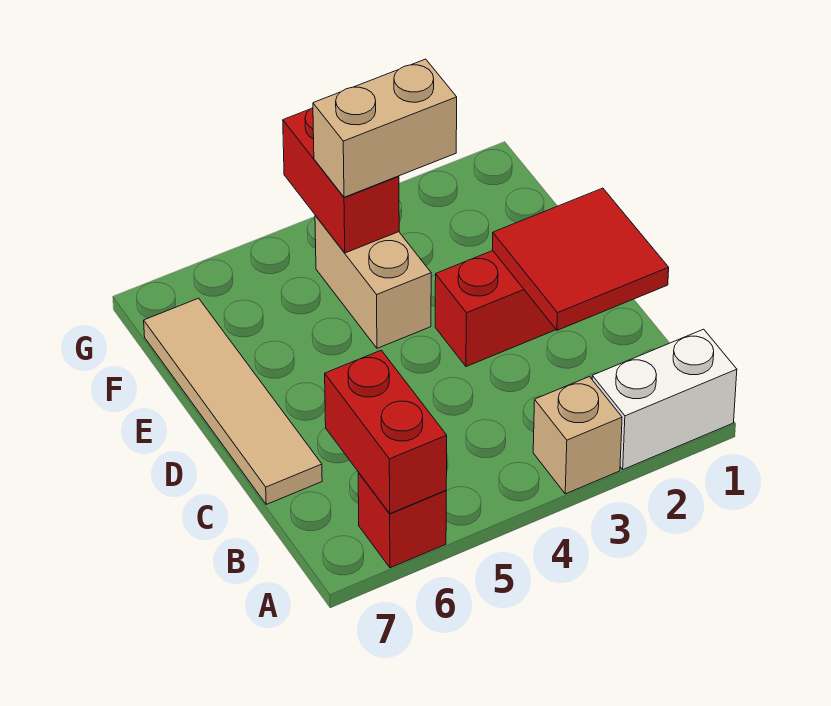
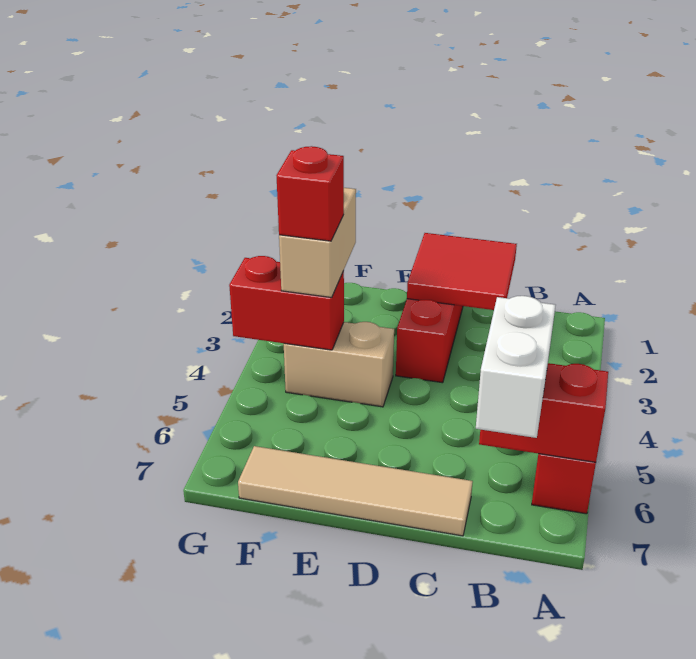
white 1x2 brick [592,329,737,469] -> white 1x2 brick moved to [476,296,556,438]
tan 1x1 brick [533,377,622,494] -> none
none -> red 1x1 brick [277,146,344,241]

